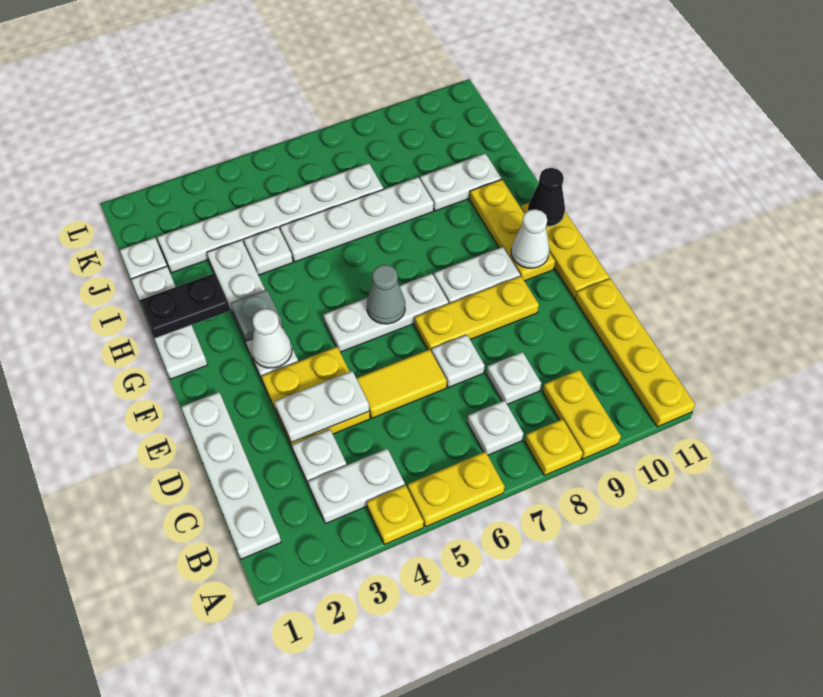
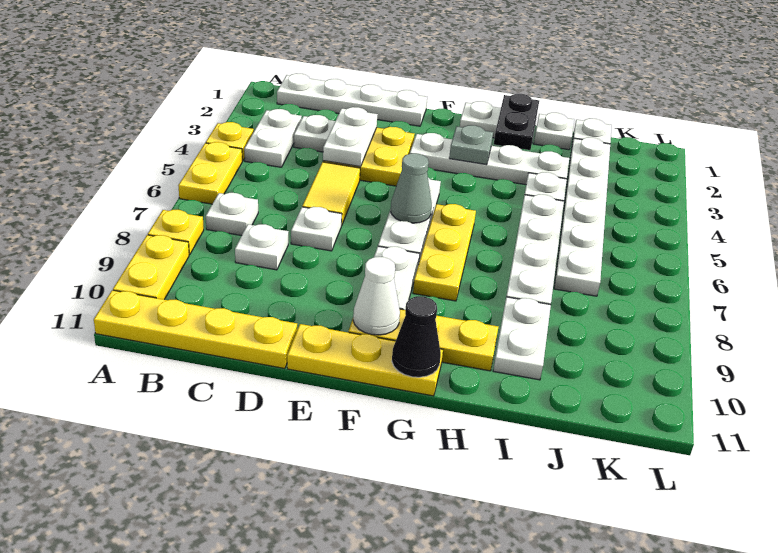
yellow 1x2 plate [543,370,621,459] -> yellow 1x2 plate turned to [113,235,189,300]
yellow 1x3 plate [414,276,539,352] -> yellow 1x3 plate moved to [413,204,476,301]
white 1x1 cone [251,309,292,368] -> none

